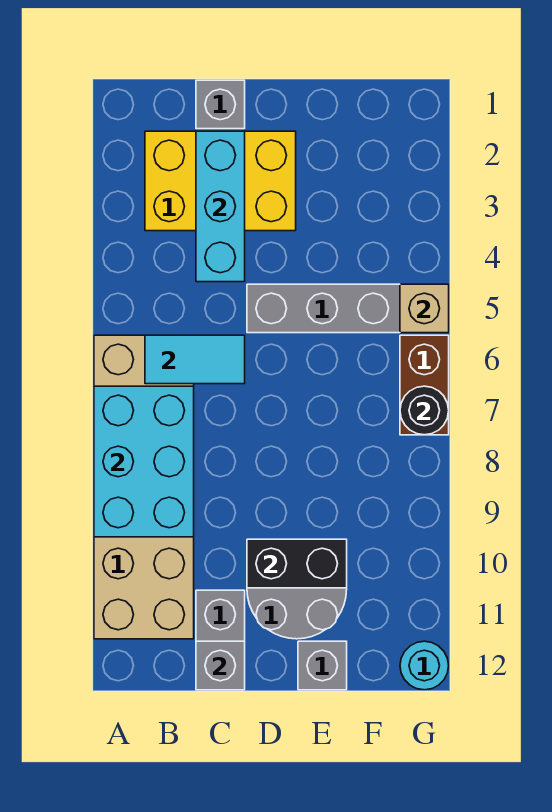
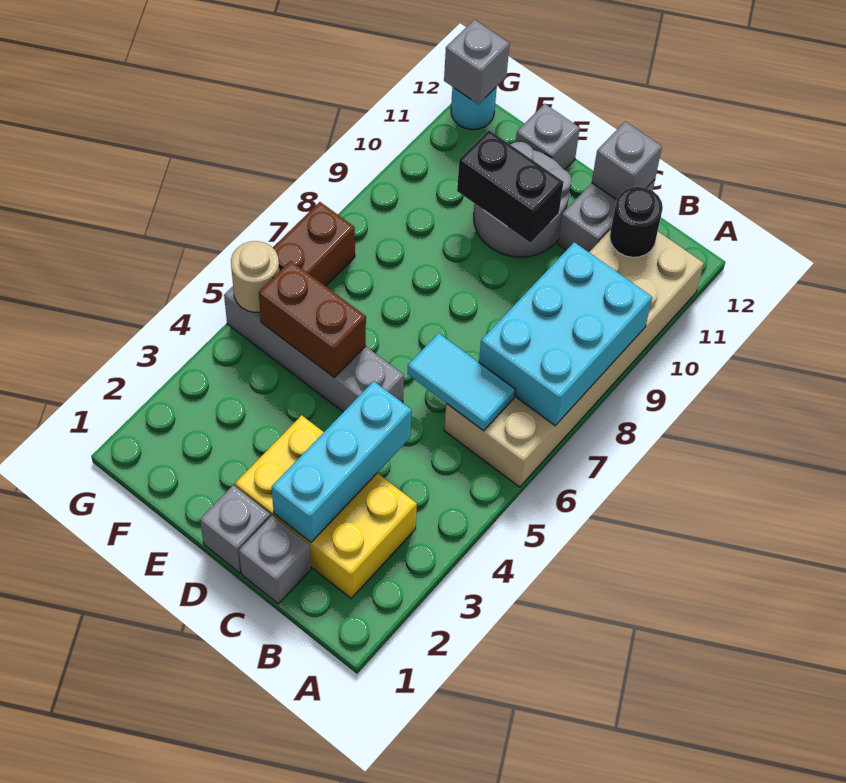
none -> grey 1x1 brick [200,485,270,573]
none -> brown 1x2 brick [259,261,366,378]
tan 1x1 brick [400,284,449,333] -> tan 1x1 round brick [231,241,279,312]
black 1x1 round brick [400,386,449,435] -> black 1x1 round brick moved to [610,187,663,257]
none -> grey 1x1 brick [444,20,510,104]

